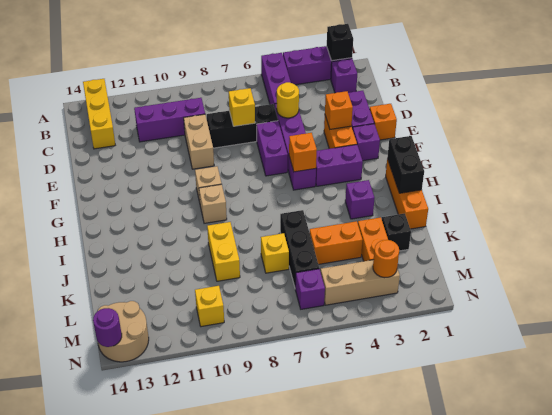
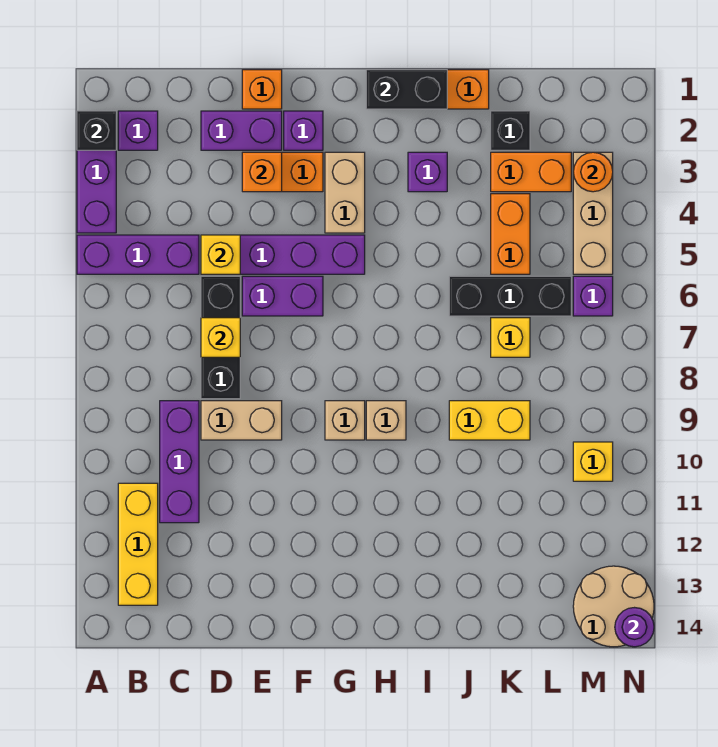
yellow 1x3 brick [83,79,115,149] -> yellow 1x3 brick turned to [118,483,158,605]
yellow 1x1 round brick [276,82,299,118] -> yellow 1x1 brick [201,235,240,274]
purple 1x2 brick [316,145,363,186] -> tan 1x2 brick [325,152,365,233]
orange 1x1 brick [289,133,317,172] -> none

